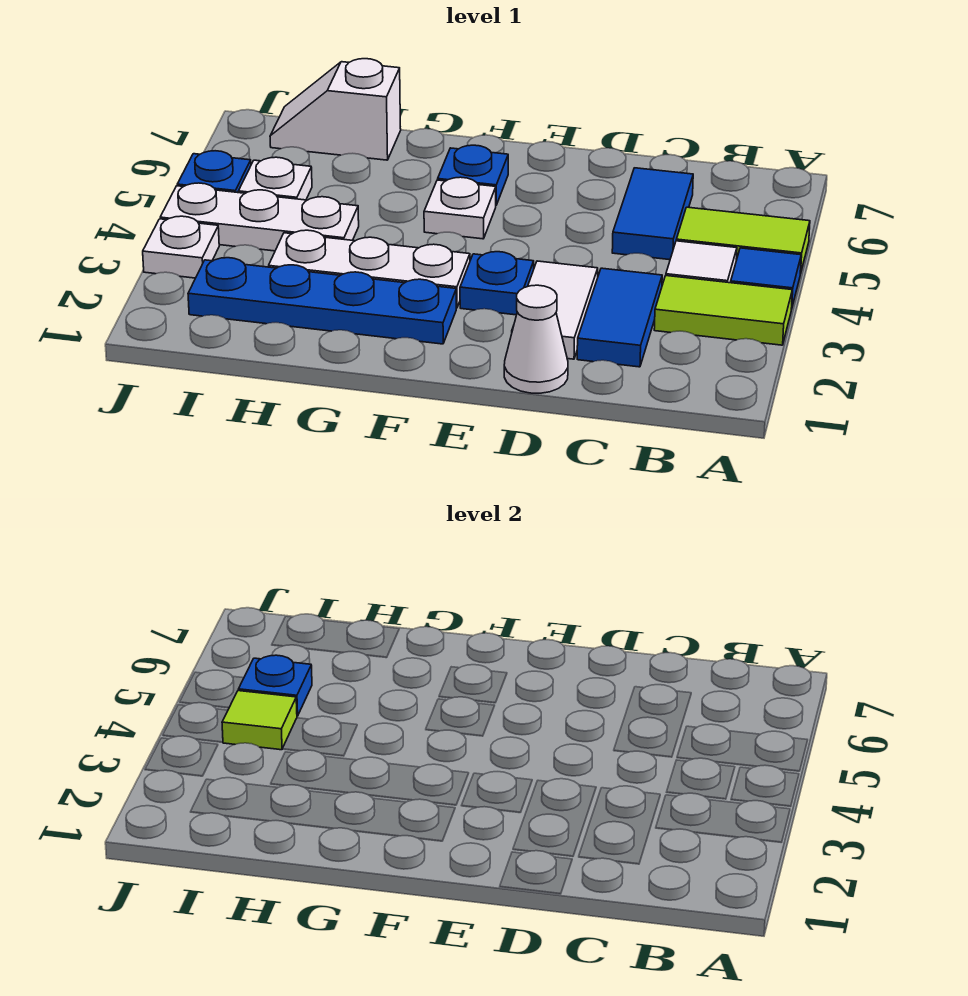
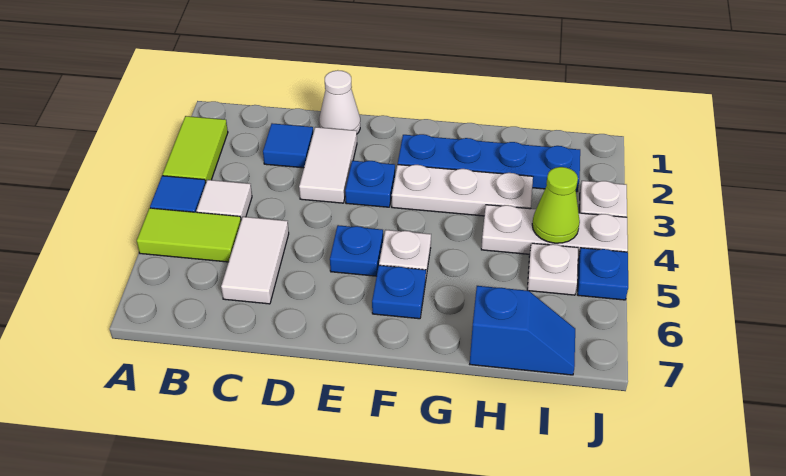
lime 1x2 tile [654,276,792,345] -> lime 1x2 tile turned to [163,116,228,183]
blue 1x2 tile [577,268,662,367] -> blue 1x1 tile [263,123,313,168]
blue 1x2 tile [612,168,693,260] -> white 1x2 tile [221,217,289,304]
white 1x2 slope [270,59,401,160] -> blue 1x2 slope [470,286,575,375]
lime 1x1 tile [222,691,297,750] -> lime 1x1 cone [532,167,580,243]
blue 1x1 plate [238,655,312,716] -> blue 1x1 plate moved to [330,225,383,276]

